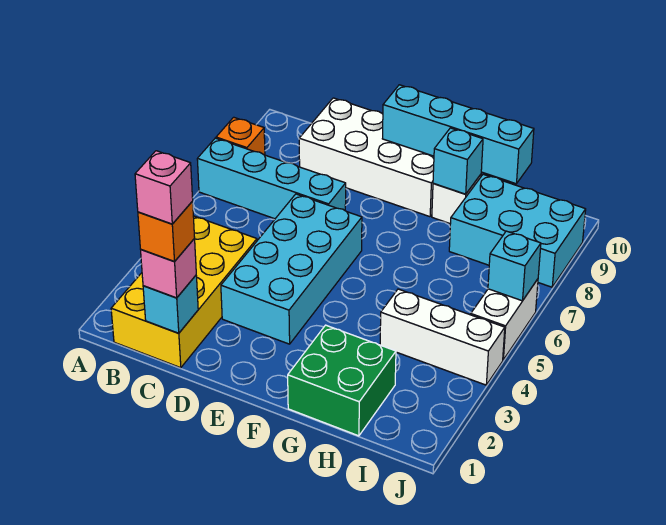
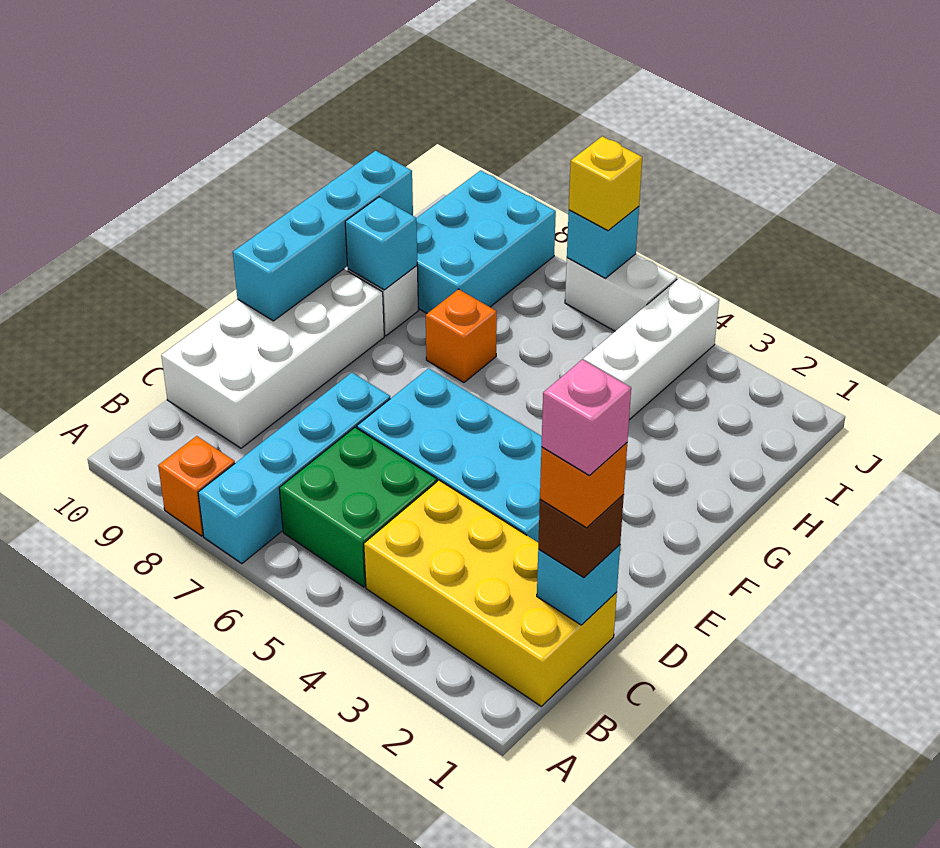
pink 1x1 brick [141,239,196,298] -> brown 1x1 brick [538,495,624,578]
green 2x2 brick [288,325,396,436] -> green 2x2 brick moved to [279,427,437,587]
none -> orange 1x1 brick [426,289,497,382]
none -> yellow 1x1 brick [569,136,642,231]

